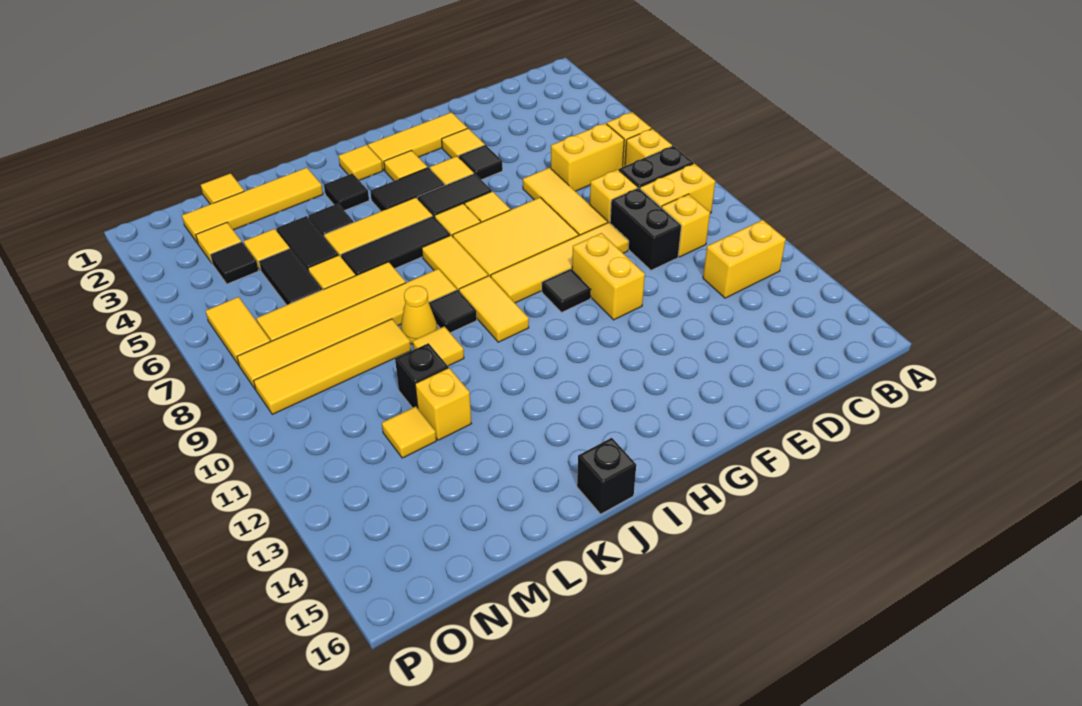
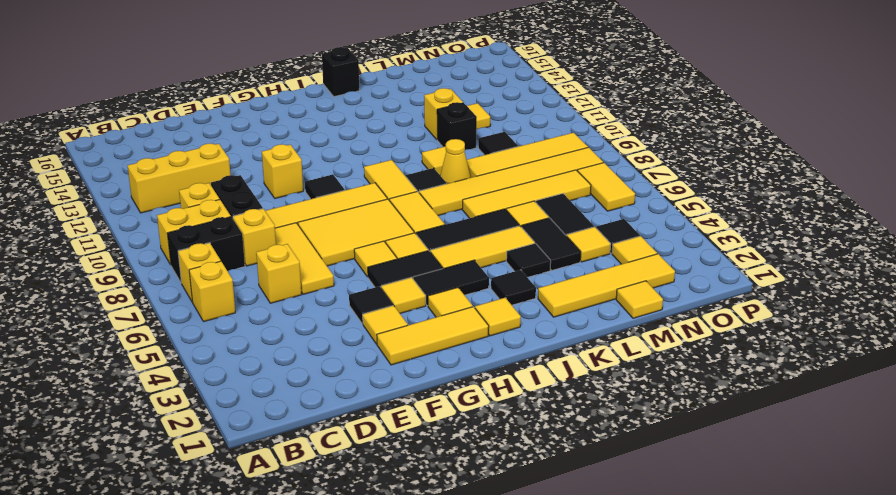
yellow 1x2 brick [703,220,786,298] -> yellow 1x3 brick [128,143,230,213]
yellow 1x2 brick [551,123,624,191] -> yellow 1x1 brick [256,244,302,303]
yellow 1x2 brick [572,233,645,320] -> yellow 1x1 brick [262,144,303,198]
none -> black 1x1 tile [478,132,518,155]

